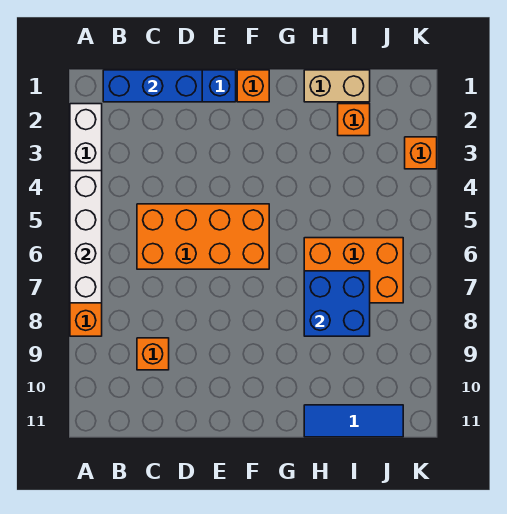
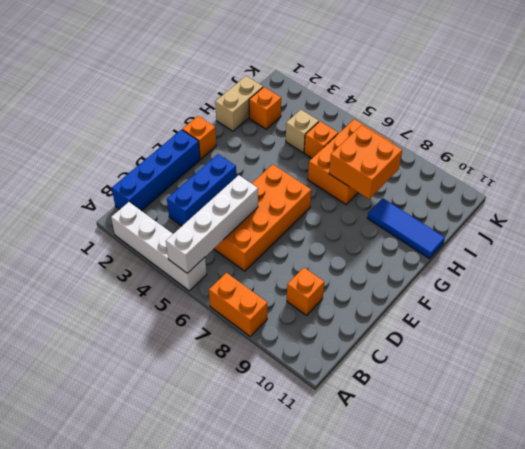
white 1x4 brick [70,171,102,303] -> white 1x4 brick turned to [166,175,258,273]
blue 1x3 brick [103,70,202,102] -> blue 1x3 brick moved to [167,154,236,226]
blue 2x2 brick [304,271,370,336] -> orange 2x2 brick [329,125,402,199]
blue 1x3 tile [304,405,403,437] -> blue 1x3 tile turned to [367,198,445,259]
none -> tan 1x1 brick [286,110,319,153]
orange 1x1 brick [405,137,437,169] -> orange 1x1 brick moved to [304,121,338,158]

